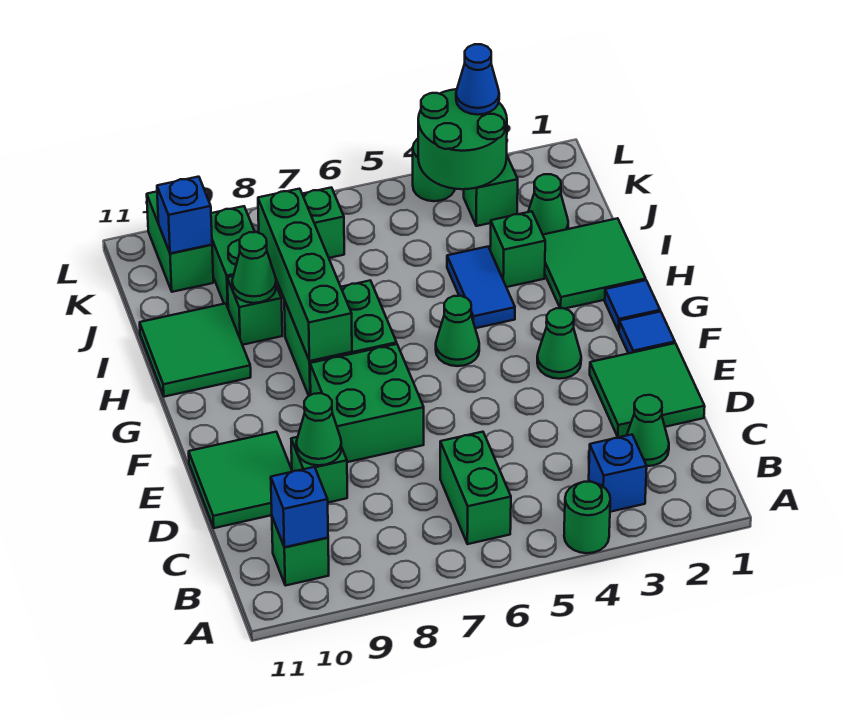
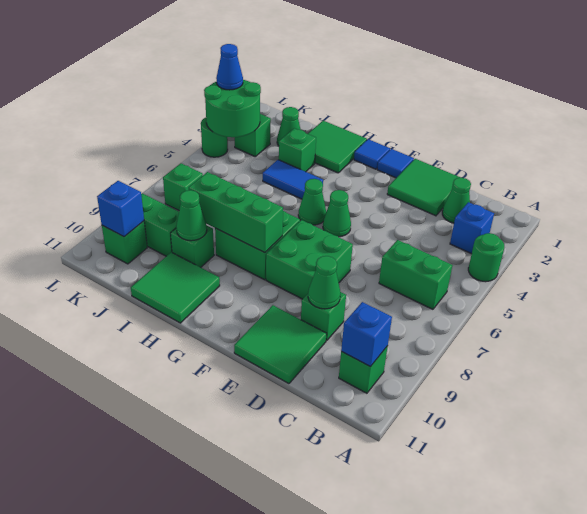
green 1x1 cone [537,308,581,379] -> green 1x1 cone moved to [323,190,351,237]
green 1x4 brick [258,189,352,361] -> green 1x3 brick [189,172,283,253]
green 1x2 brick [147,192,213,292] -> green 1x1 brick [102,221,147,264]

